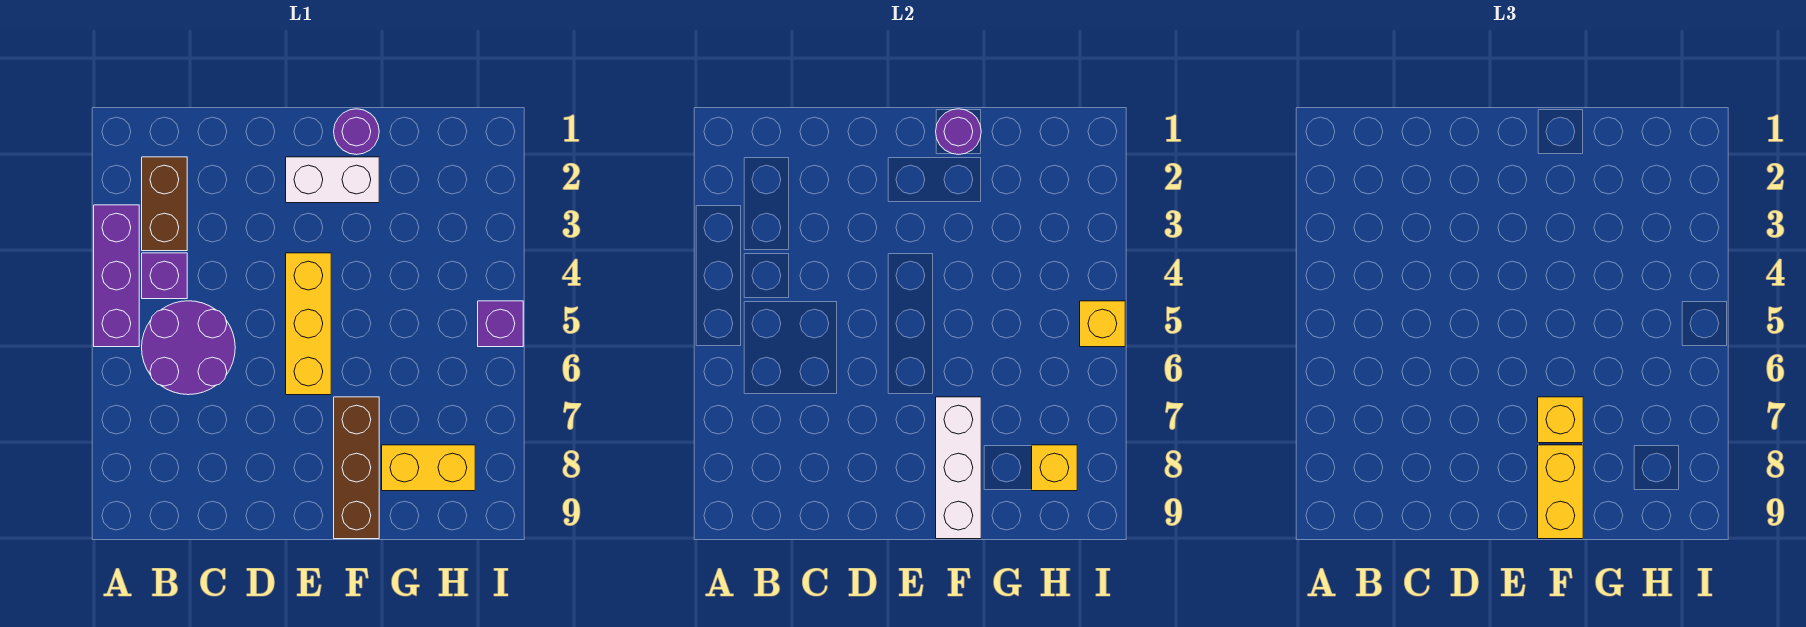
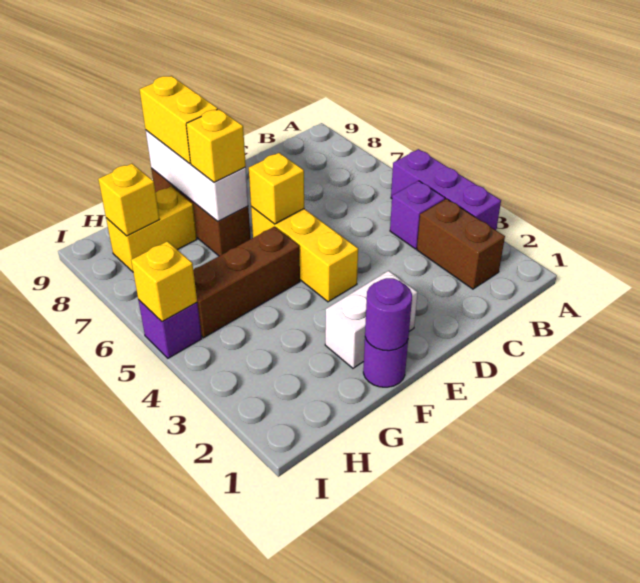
purple 2x2 round brick [142,301,235,395] -> none
none -> yellow 1x1 brick [249,153,304,224]
none -> brown 1x3 brick [193,227,300,338]

